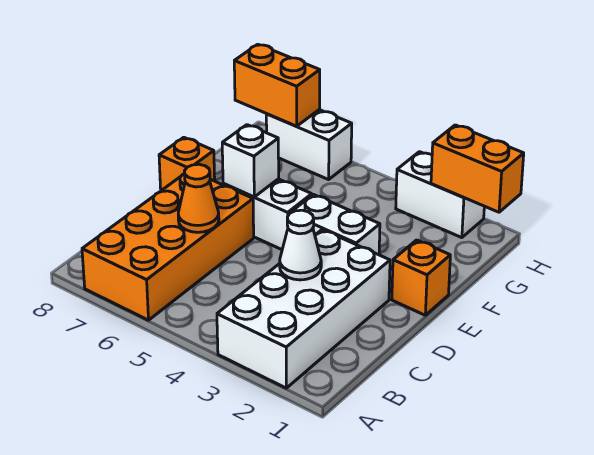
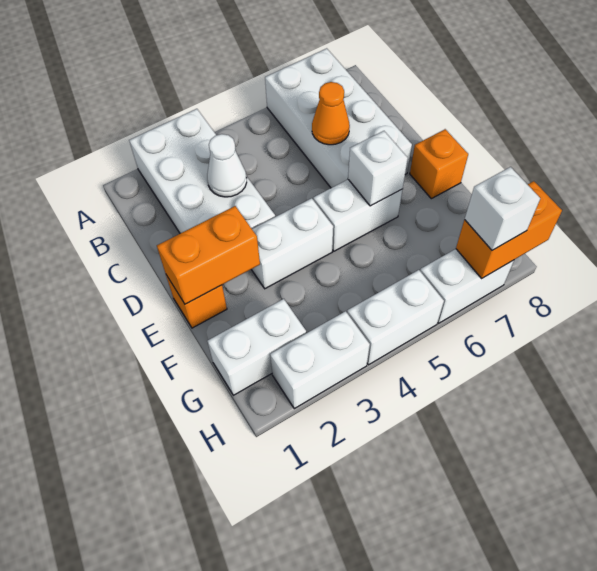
orange 2x4 brick [82,174,254,320] -> white 2x4 brick [265,48,412,188]
none -> white 1x2 brick [208,299,306,395]
orange 1x2 brick [431,125,524,212] -> orange 1x2 brick moved to [157,206,260,304]
none -> white 1x2 brick [347,270,444,365]
none -> white 1x1 brick [465,167,540,250]

